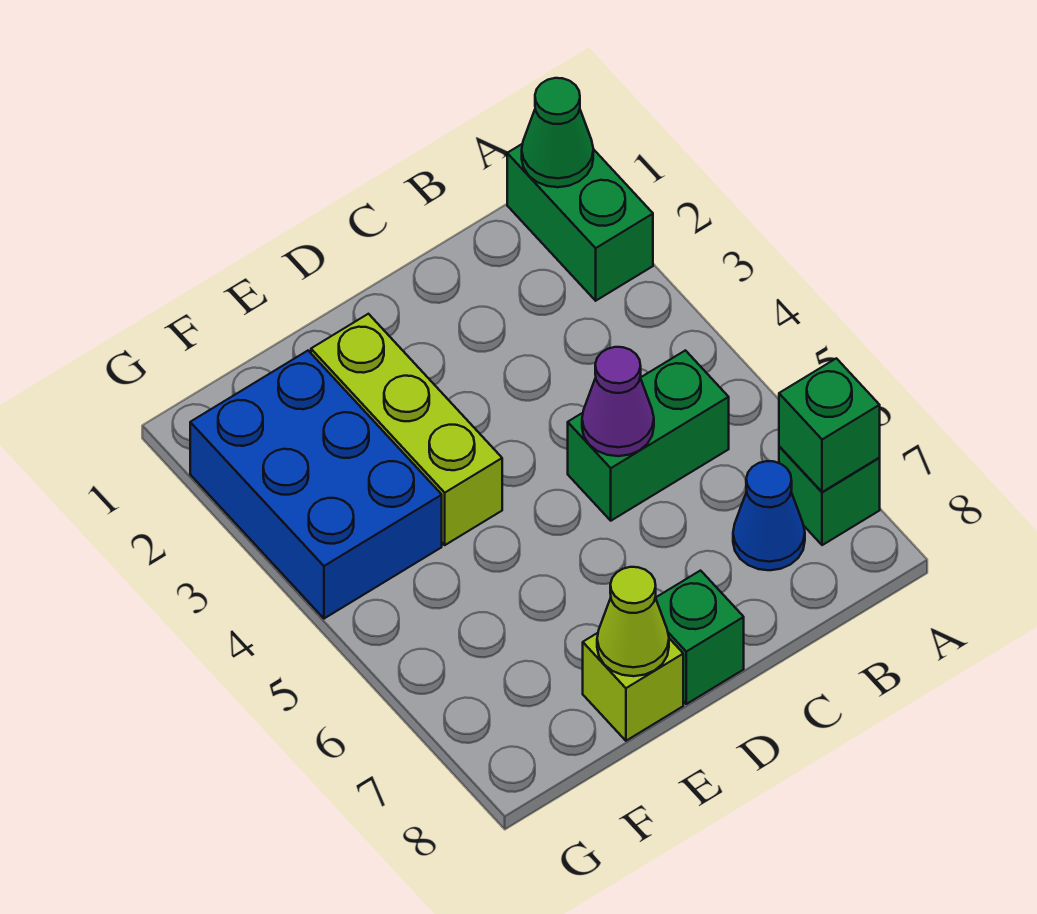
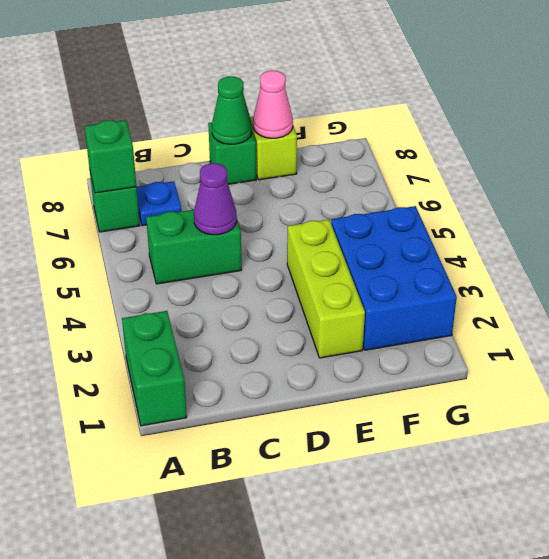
green 1x1 cone [522,78,593,187] -> green 1x1 cone moved to [212,76,252,144]
blue 1x1 cone [733,461,805,570] -> blue 1x1 plate [137,181,182,226]
lime 1x1 cone [597,567,669,676] -> pink 1x1 cone [253,71,293,138]

